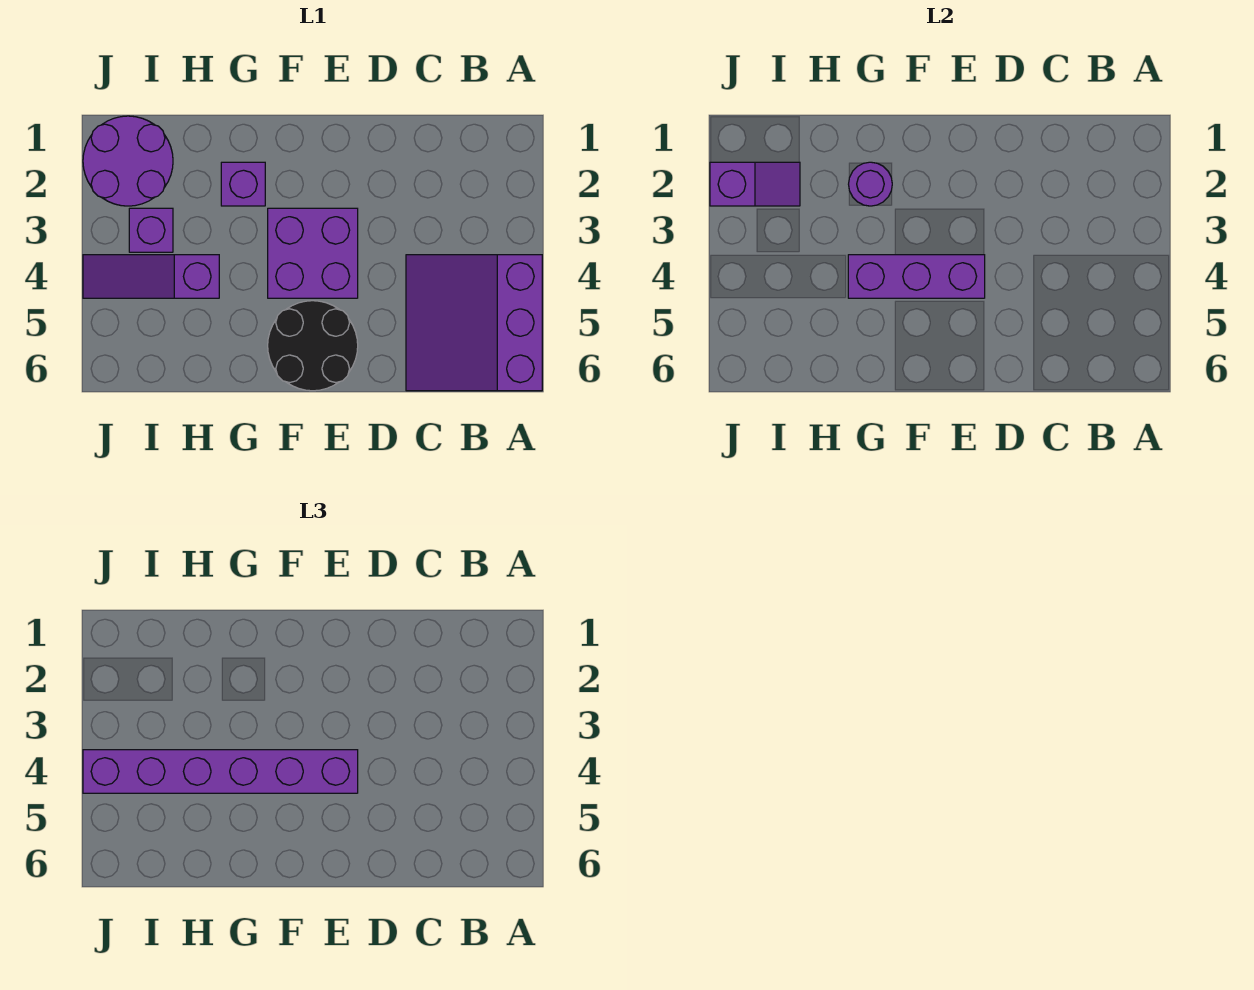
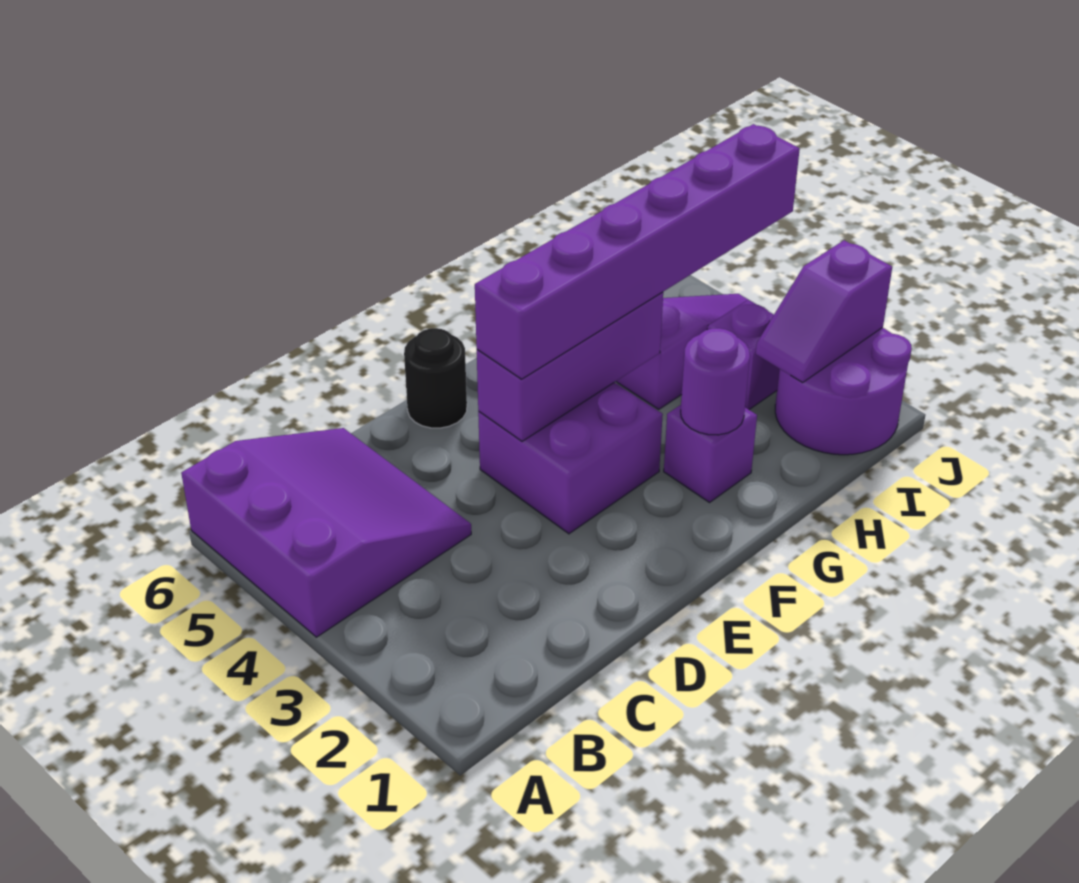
black 2x2 round brick [268,301,358,391] -> black 1x1 round brick [404,328,467,428]

